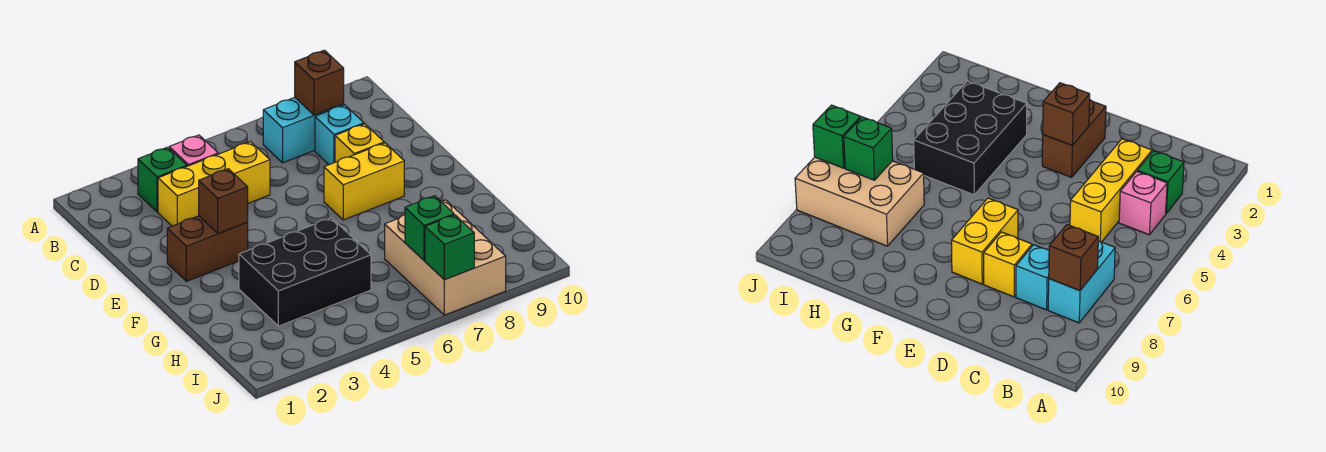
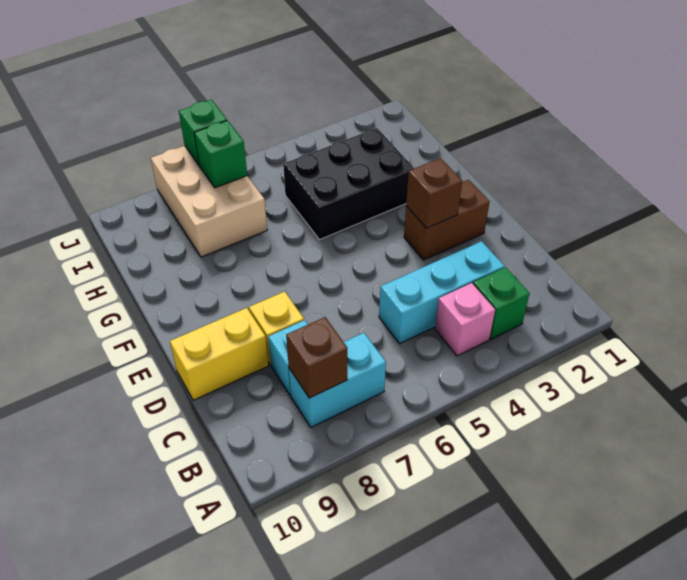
yellow 1x3 brick [158,142,270,226] -> cyan 1x3 brick [379,241,504,344]
yellow 1x2 brick [324,143,404,220] -> yellow 1x2 brick moved to [170,308,269,400]

